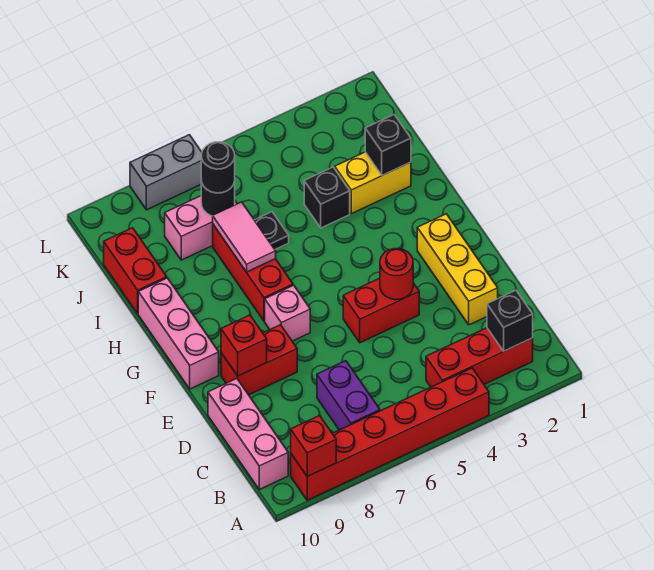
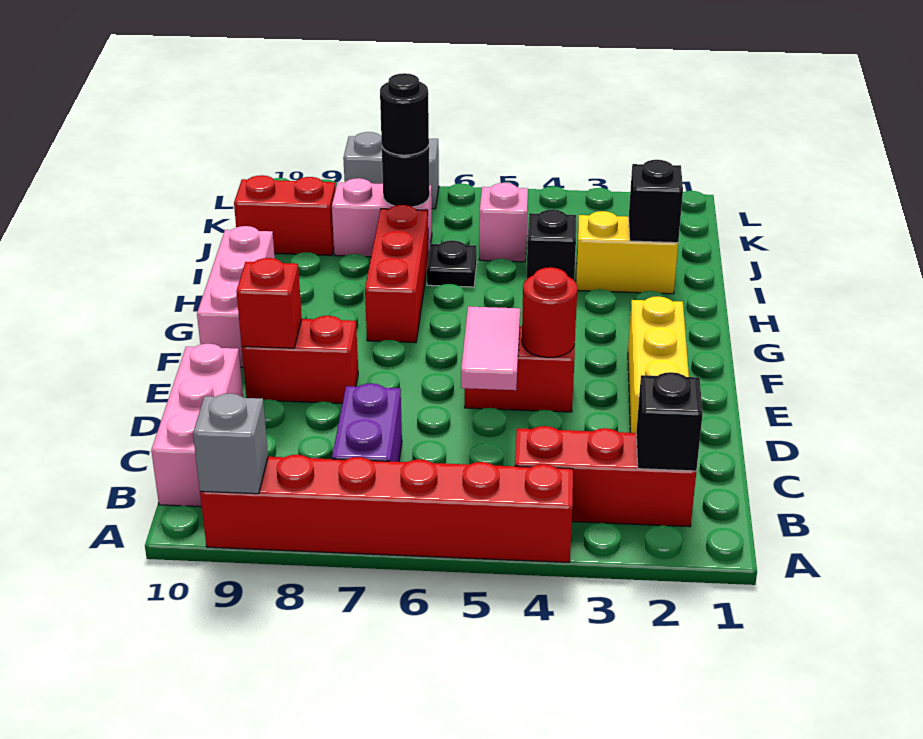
red 1x1 brick [291,415,336,476] -> grey 1x1 brick [193,393,268,494]
pink 1x1 brick [265,285,310,341] -> pink 1x1 brick moved to [479,183,528,262]
pink 1x2 tile [213,202,276,272] -> pink 1x2 tile moved to [461,307,520,390]
red 1x2 brick [104,228,167,314] -> red 1x2 brick turned to [234,175,336,255]

